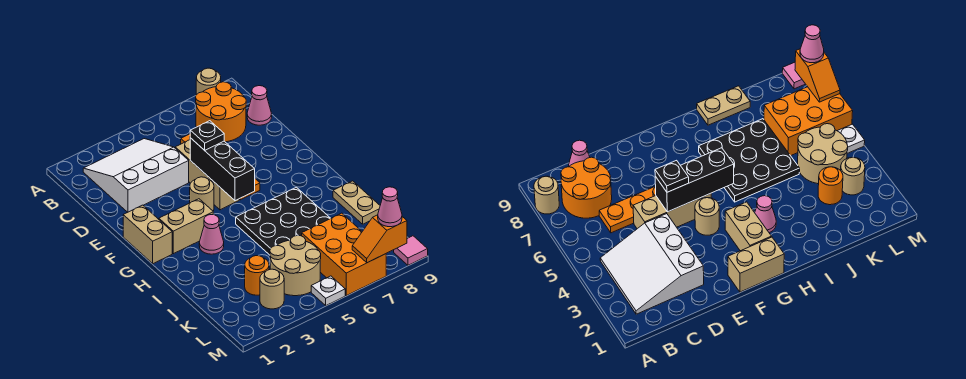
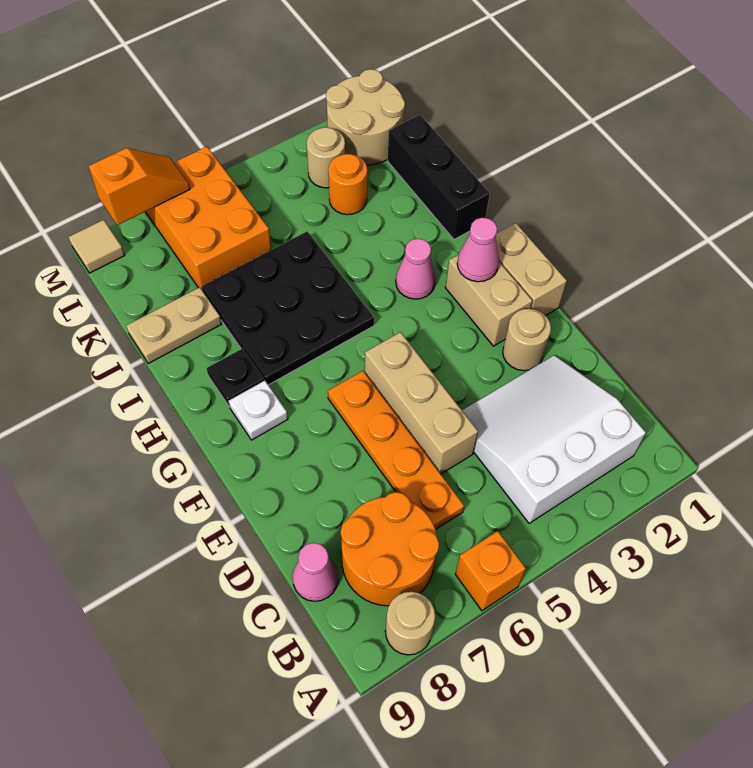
none -> orange 1x1 brick [455,531,526,611]
white 3x3 slope [83,139,189,212] -> white 3x3 slope turned to [462,355,646,523]
black 1x3 brick [190,138,255,201] -> black 1x3 brick moved to [388,115,490,240]
black 1x1 plate [190,121,224,150] -> black 1x1 plate moved to [207,349,264,407]
tan 1x1 round brick [190,177,214,211] -> tan 1x1 round brick moved to [503,309,551,371]
tan 1x2 brick [159,199,213,254] -> tan 1x2 brick turned to [445,255,532,346]
tan 1x2 plate [333,181,380,224] -> tan 1x2 plate turned to [126,287,221,364]
tan 2x2 round brick [270,235,321,296] -> tan 2x2 round brick moved to [326,69,405,165]
white 1x1 plate [311,276,345,305] -> white 1x1 plate moved to [229,381,288,440]
pink 1x1 cone [378,187,402,227] -> pink 1x1 cone moved to [457,218,499,282]
pink 1x1 tile [394,236,428,265] -> tan 1x1 tile [69,220,125,273]

